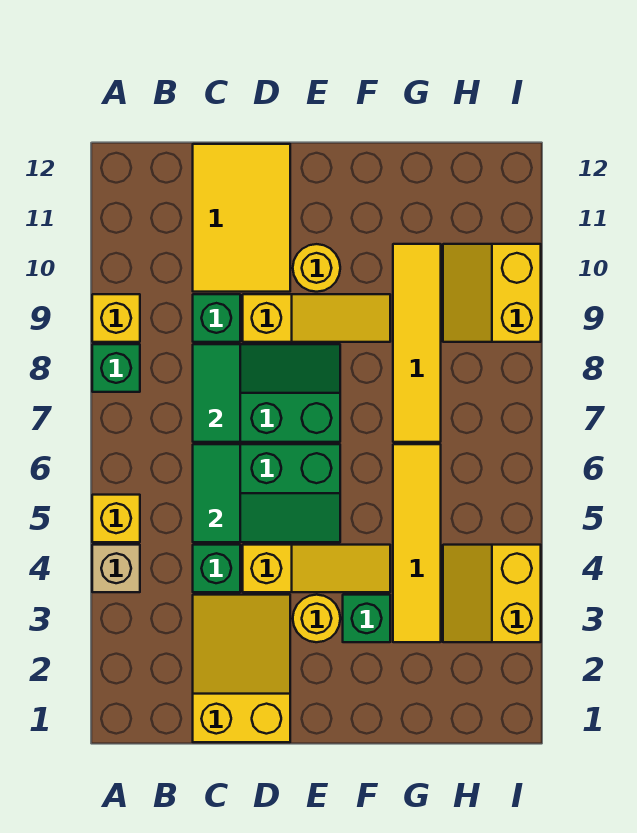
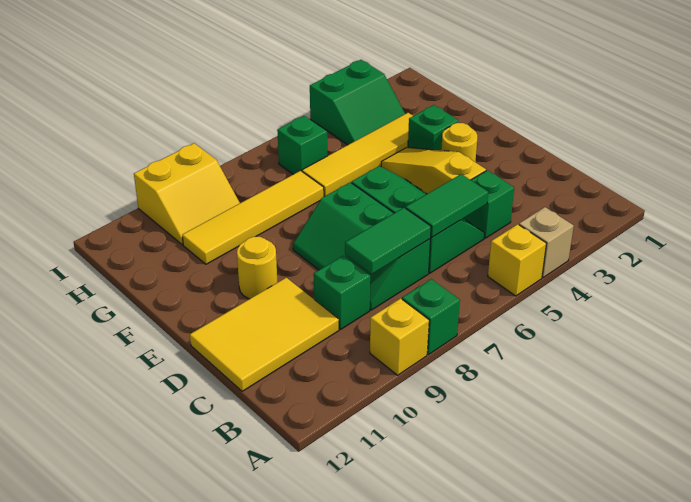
yellow 2x3 slope [193,595,290,742] -> none
yellow 1x3 slope [243,294,390,342] -> none
yellow 2x2 slope [443,545,541,642] -> green 2x2 slope [310,60,405,145]
none -> green 1x1 brick [277,116,327,174]

